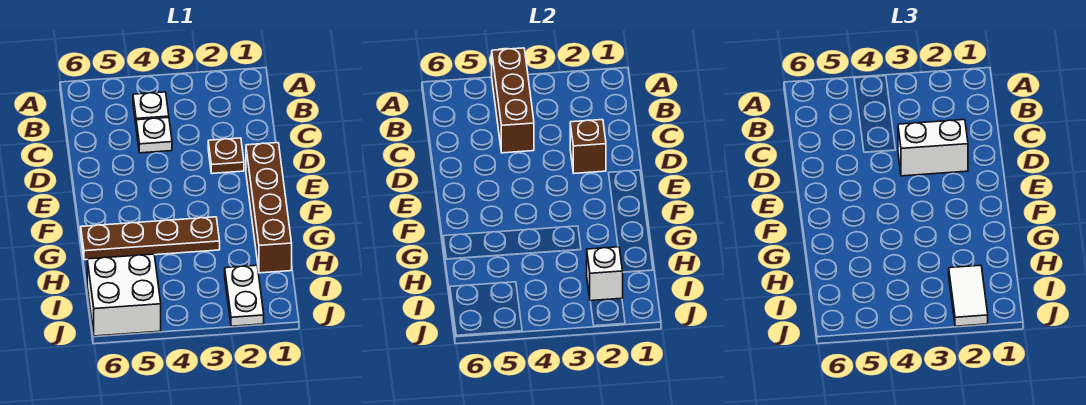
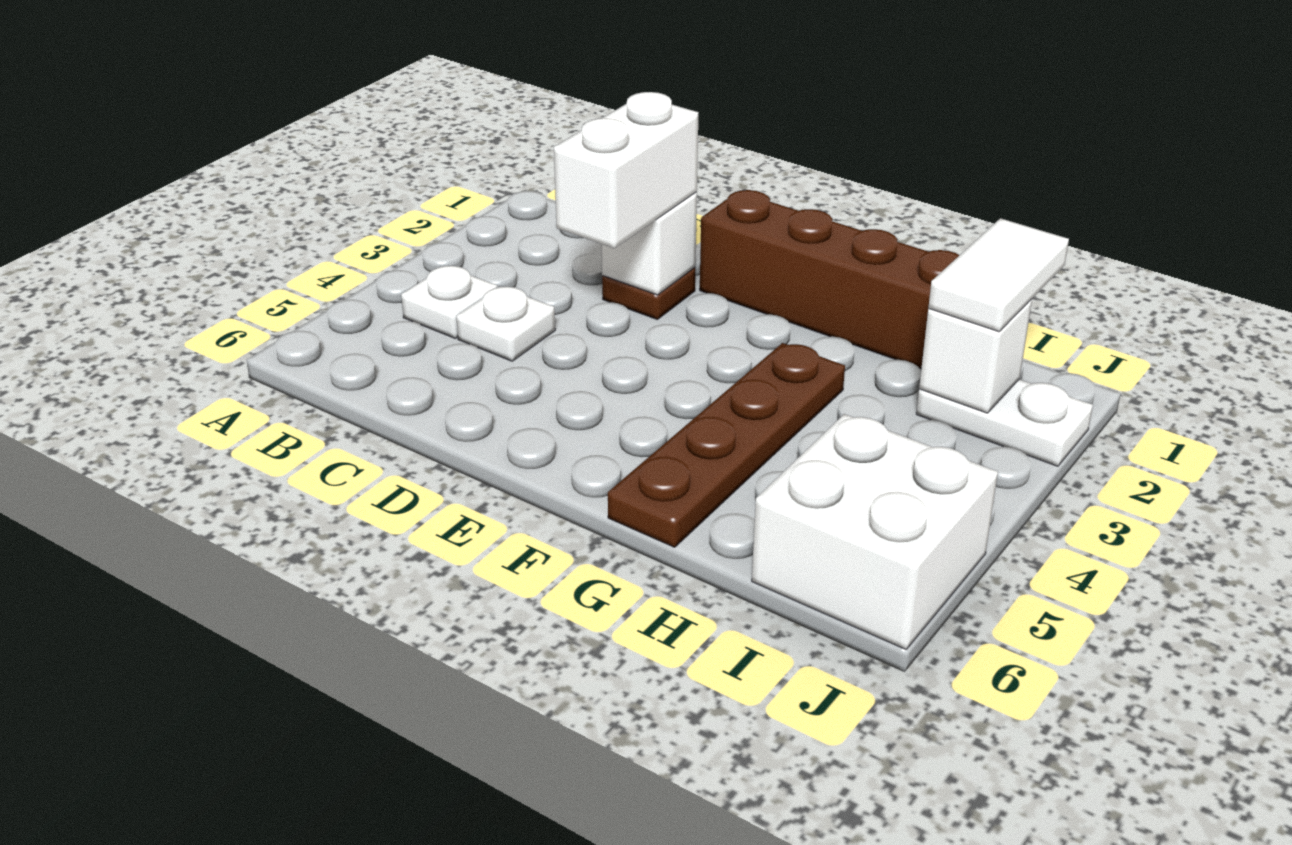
brown 1x3 brick [492,48,534,153] -> none
brown 1x1 brick [570,120,606,173] -> white 1x1 brick [602,192,697,295]
white 1x2 tile [949,265,988,326] -> white 1x2 tile turned to [928,218,1069,332]

